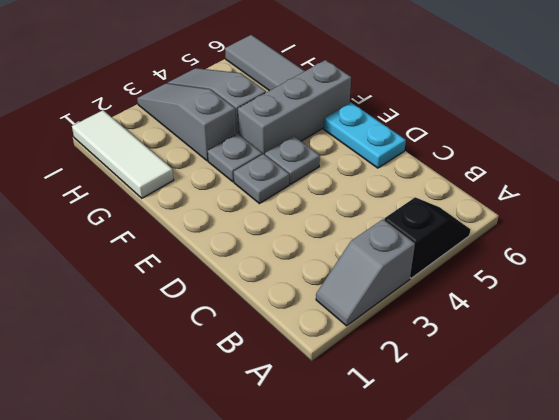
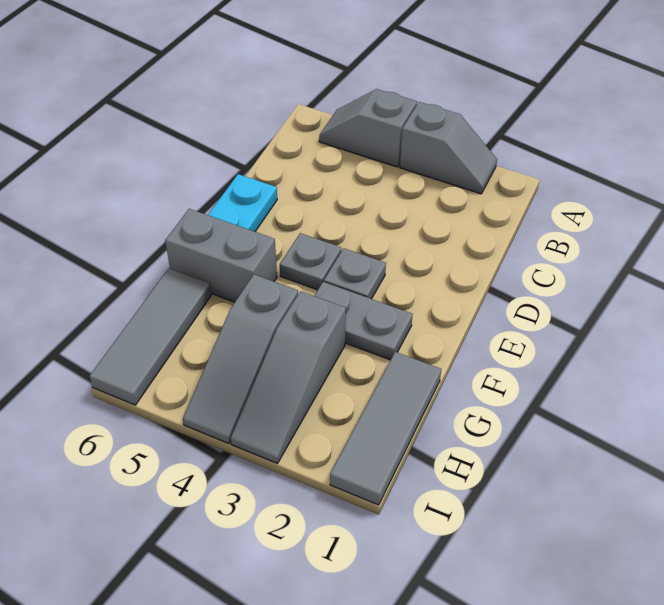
black 1x2 slope [384,197,471,278] -> grey 1x2 slope [319,89,417,167]
grey 1x1 plate [208,134,262,182] -> grey 1x2 plate [314,282,413,360]
grey 1x3 brick [238,60,351,155] -> grey 1x2 brick [165,209,277,302]
white 1x3 tile [72,110,174,198] -> grey 1x3 tile [330,352,441,505]

